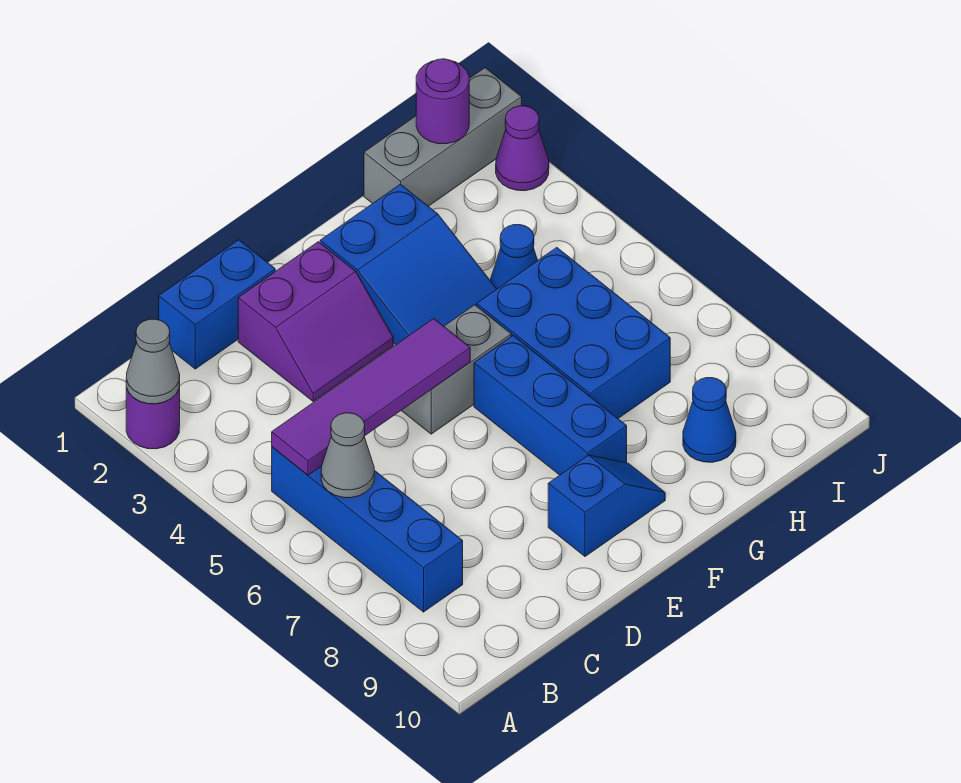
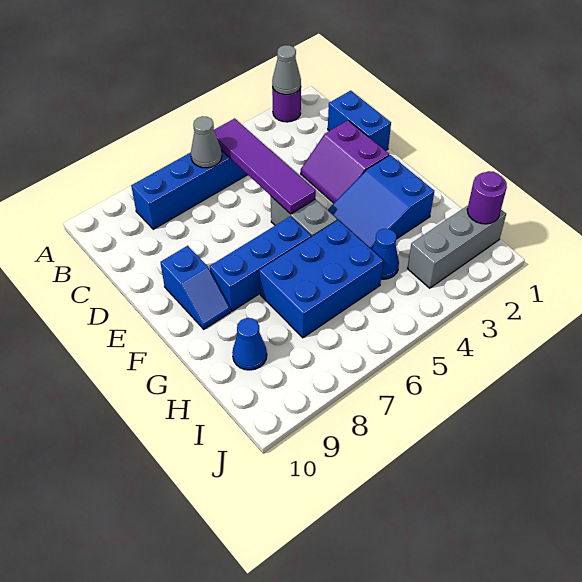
grey 1x3 brick [364,68,522,206] -> grey 1x3 brick turned to [407,206,506,288]
purple 1x1 cone [496,106,549,191] -> none

